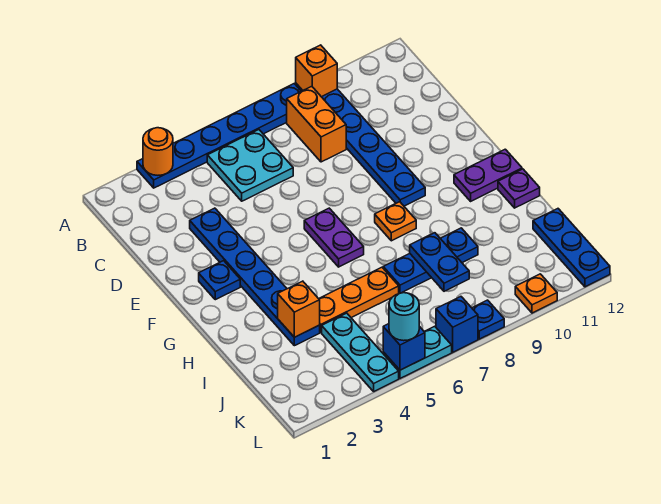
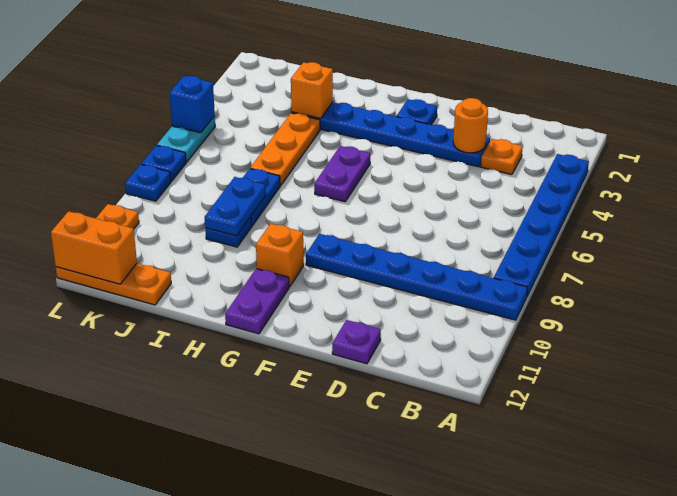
orange 1x1 round brick [143,128,173,175] -> orange 1x1 round brick moved to [453,98,488,153]
orange 1x1 brick [296,45,337,97] -> orange 1x1 brick moved to [256,224,304,287]
cyan 2x2 plate [207,130,293,201] -> none
orange 1x2 brick [287,86,346,162] -> orange 1x2 brick moved to [51,211,137,284]
purple 1x2 plate [304,208,364,267] -> purple 1x2 plate turned to [314,146,370,202]
orange 1x1 plate [375,202,416,241] -> orange 1x1 plate moved to [481,139,523,175]
purple 1x1 plate [498,169,540,208] -> purple 1x1 plate moved to [332,320,381,364]
blue 1x2 plate [410,233,469,291] -> blue 1x2 plate turned to [205,177,266,236]
cyan 1x3 plate [322,313,399,391] -> none
blue 1x3 plate [533,209,610,287] -> orange 1x3 plate [56,263,171,305]
cyan 1x1 round brick [389,293,419,341] -> none
blue 1x1 brick [436,297,478,352] -> blue 1x1 plate [141,145,186,181]

